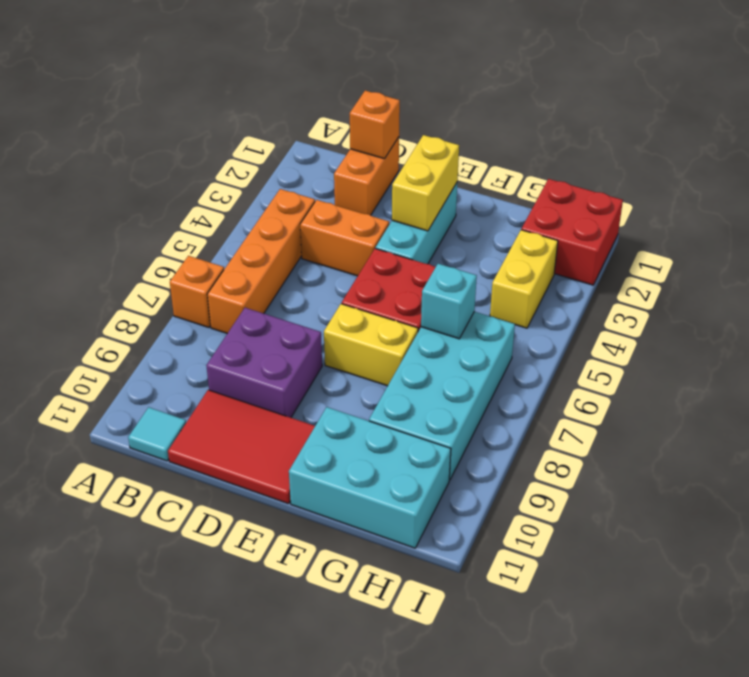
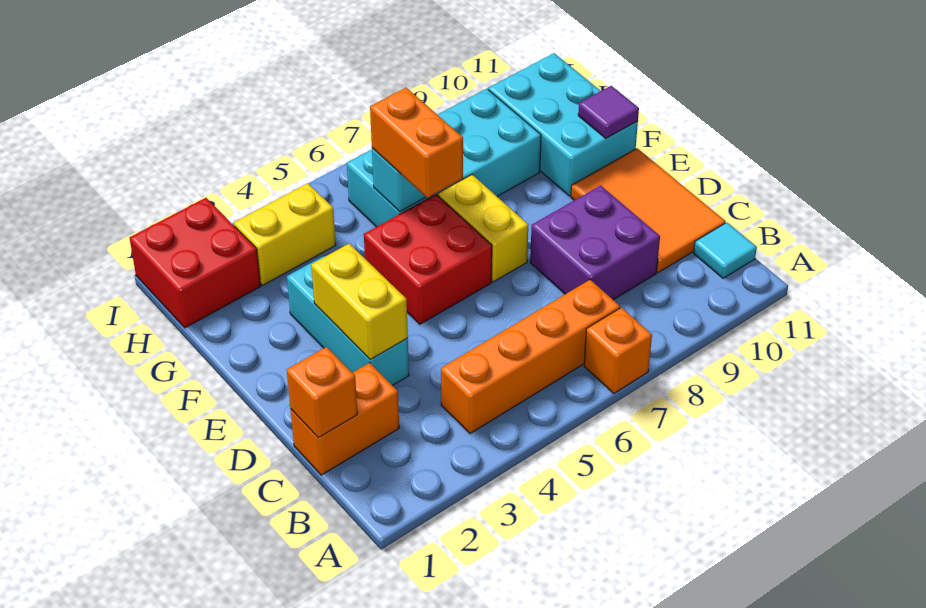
orange 1x2 brick [300,200,389,276] -> orange 1x2 brick moved to [370,88,463,198]
red 2x3 tile [168,390,315,504] -> orange 2x3 tile [571,148,726,273]
cyan 1x3 brick [376,183,457,264] -> cyan 1x3 brick turned to [287,256,409,386]
yellow 1x2 brick [392,135,459,231] -> yellow 1x2 brick turned to [311,244,408,360]
none -> purple 1x1 tile [578,86,639,138]

